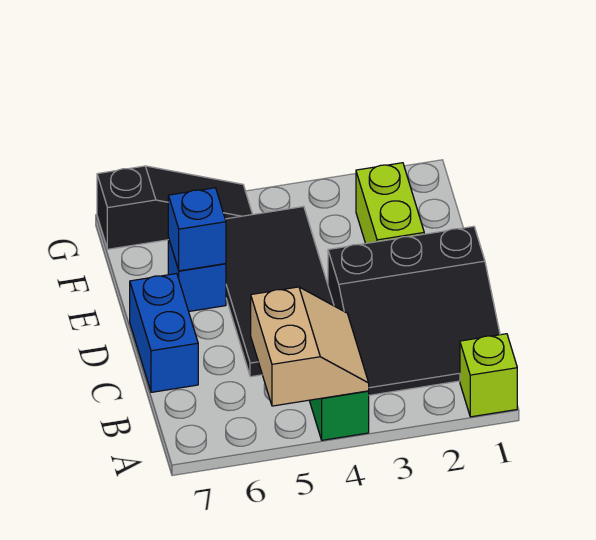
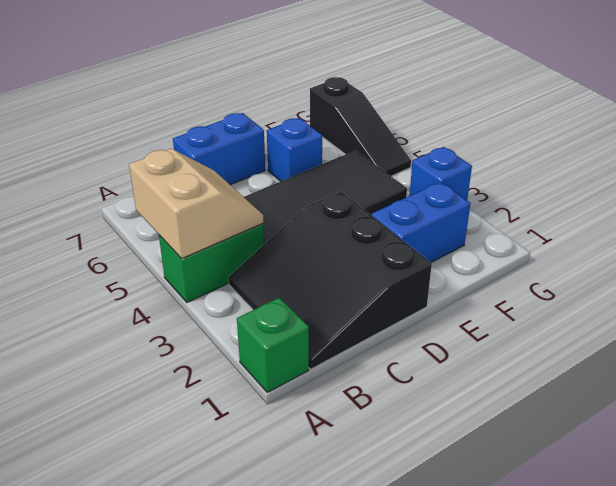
lime 1x1 brick [460,334,517,417] -> green 1x1 brick [237,298,309,392]
tan 2x2 slope [251,287,369,406] -> tan 2x2 slope turned to [129,149,264,259]
lime 1x2 brick [356,163,424,244] -> blue 1x2 brick [372,182,470,262]
blue 1x1 brick [168,188,226,271] -> blue 1x1 brick moved to [409,147,472,200]

